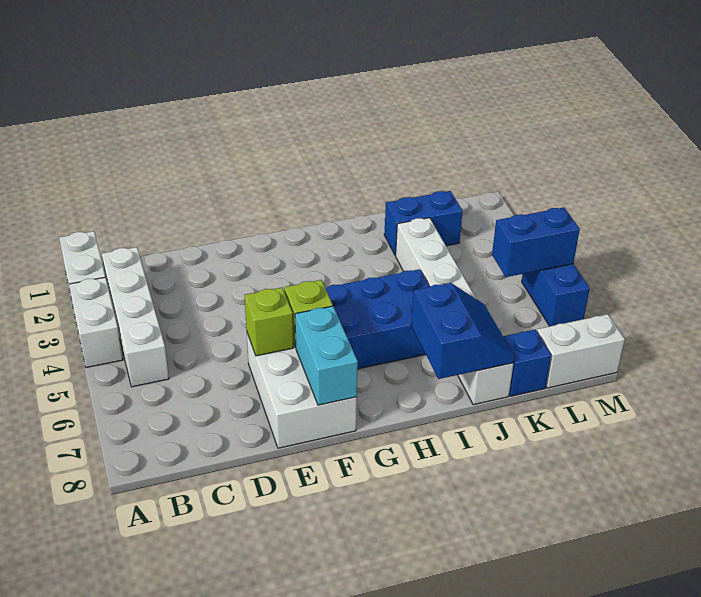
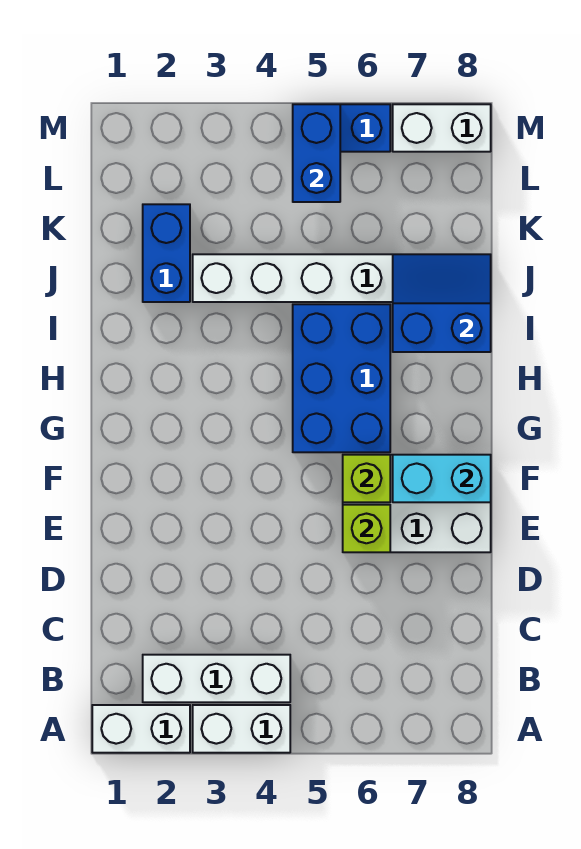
white 1x4 brick [102,247,169,387] -> white 1x3 brick [143,655,290,702]
blue 1x1 brick [503,330,551,396] -> none
white 1x2 brick [537,314,625,388] -> white 1x2 brick turned to [393,104,491,152]

